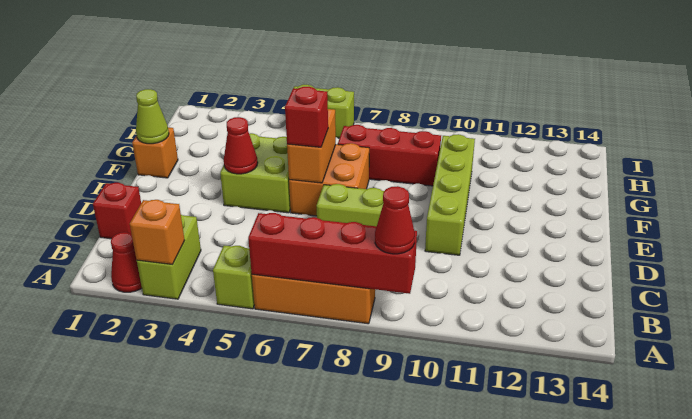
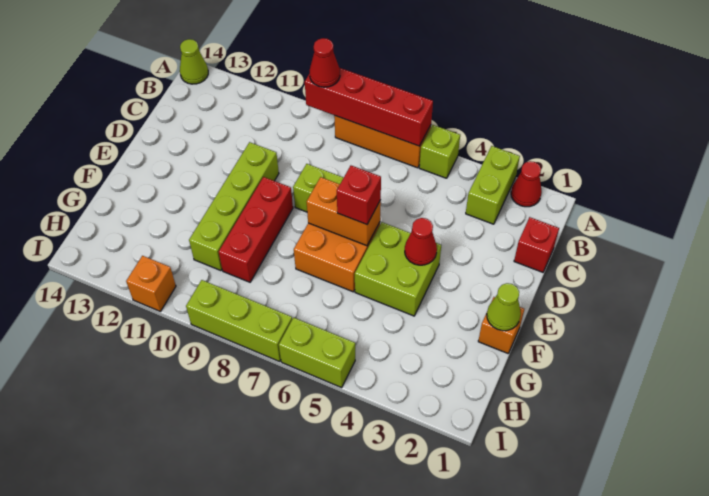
orange 1x1 brick [130,200,185,264] -> orange 1x1 brick moved to [126,256,176,311]
none -> lime 1x1 cone [180,39,208,84]
orange 1x2 brick [287,109,336,183] -> orange 1x2 brick turned to [307,177,381,246]
red 1x3 brick [338,125,441,186] -> red 1x3 brick turned to [219,177,293,282]
none -> lime 1x3 brick [186,280,292,361]

